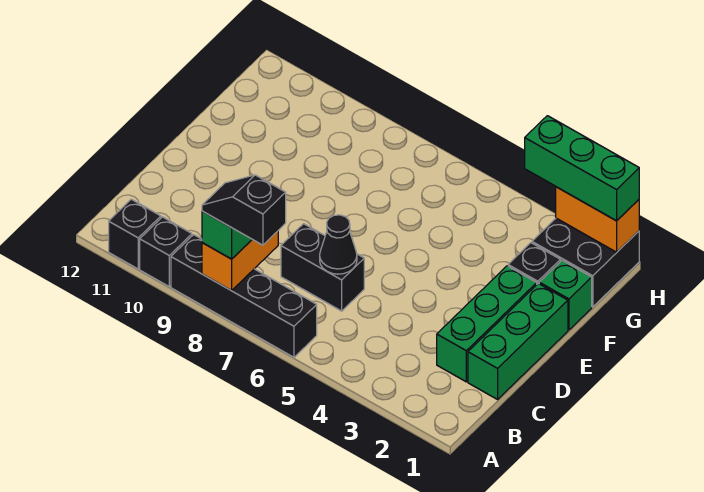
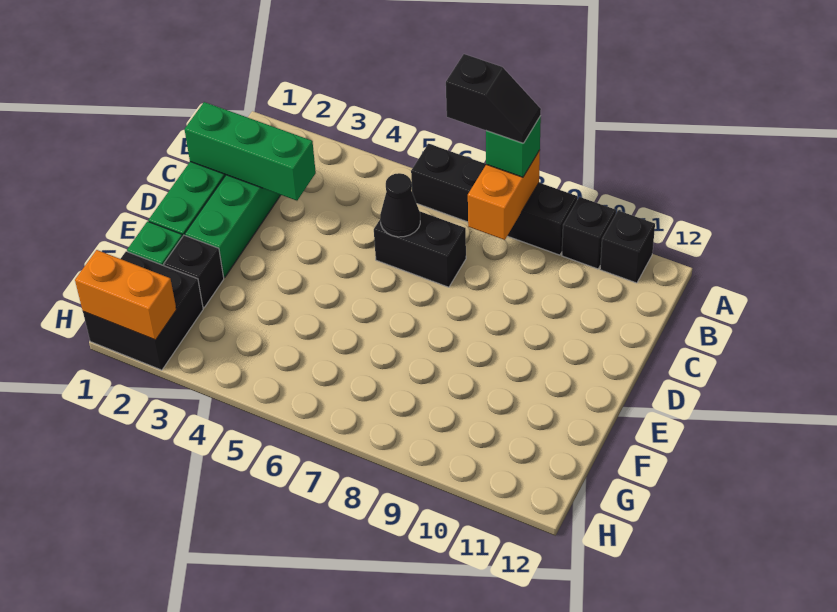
green 1x3 brick [525,116,639,221] -> green 1x3 brick moved to [185,102,316,201]

